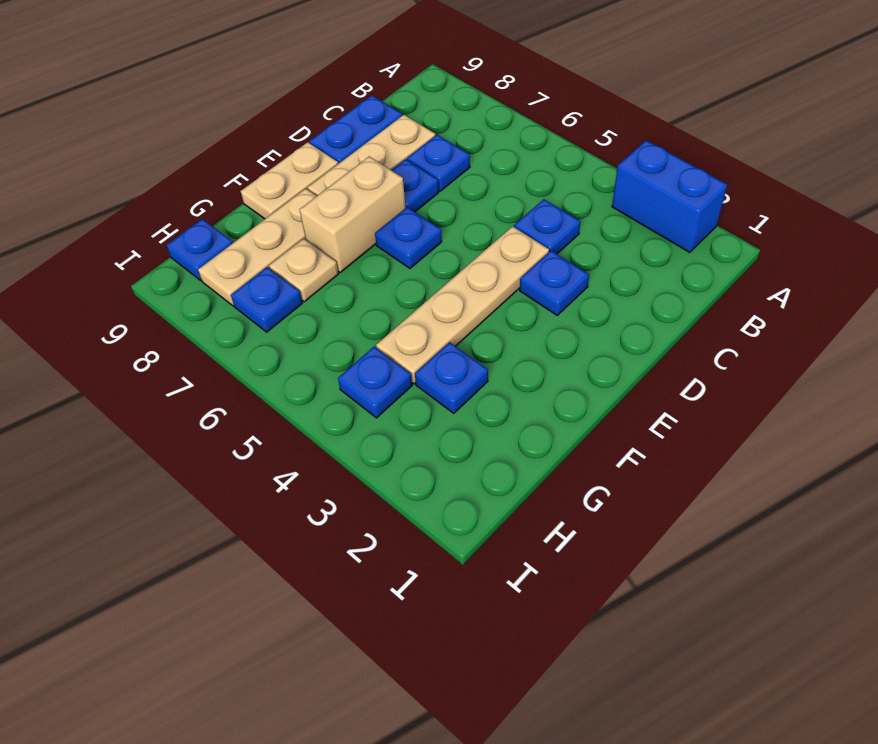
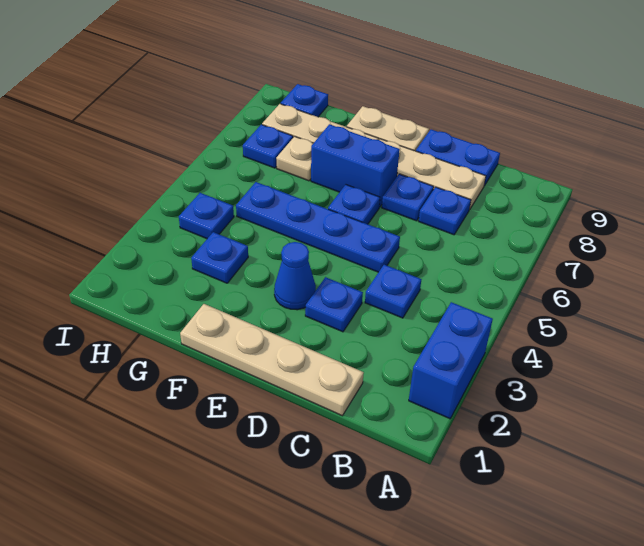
tan 1x4 plate [376,226,549,384] -> tan 1x4 plate moved to [180,304,364,416]
none -> blue 1x4 plate [236,182,400,272]
none -> blue 1x1 cone [274,242,316,310]
tan 1x2 brick [300,156,406,273] -> blue 1x2 brick [311,124,400,207]

